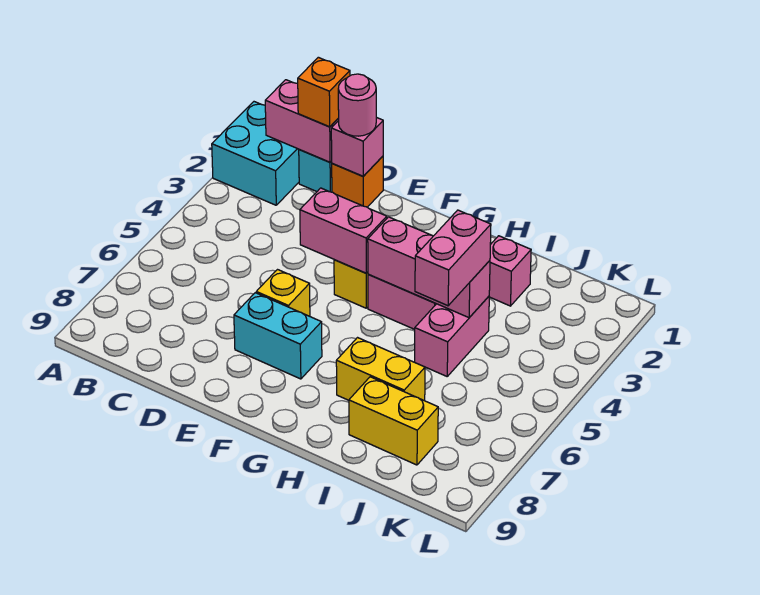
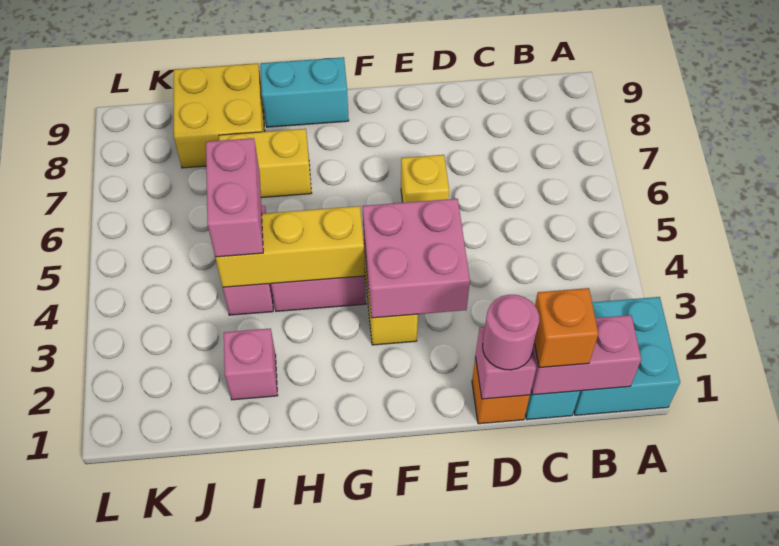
pink 1x2 brick [300,188,387,273] -> pink 2x2 brick [362,199,470,318]
cyan 1x2 brick [234,293,322,379] -> cyan 1x2 brick moved to [260,57,349,127]
pink 1x3 brick [368,217,490,318] -> yellow 1x3 brick [215,206,365,287]
yellow 1x2 brick [349,377,438,465] -> yellow 2x2 brick [174,63,265,168]

